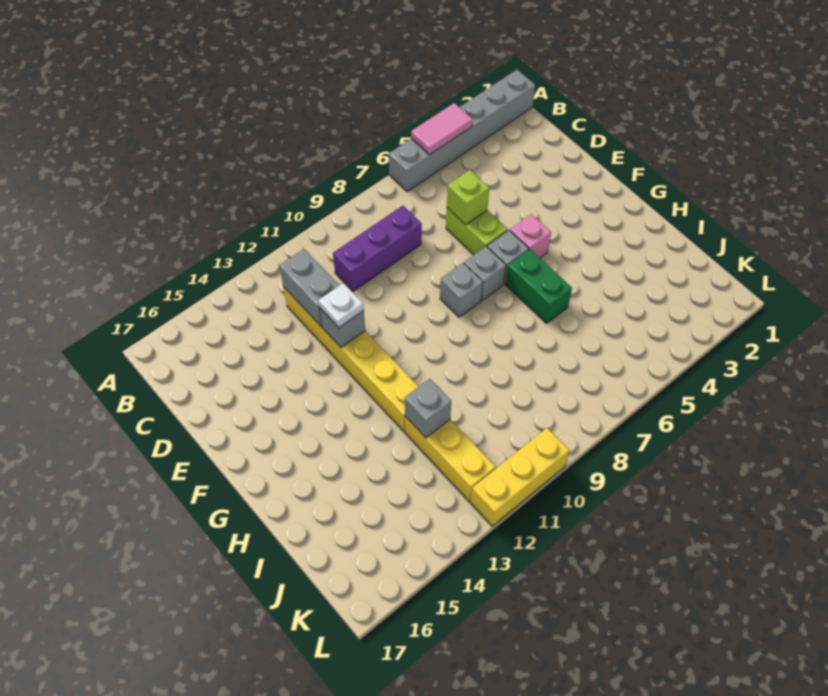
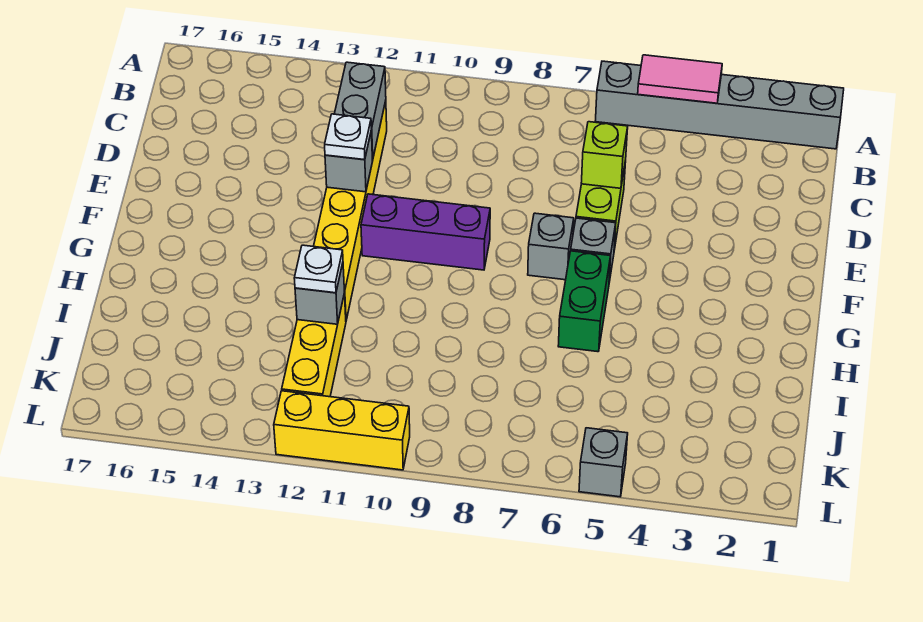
purple 1x3 brick [333,206,422,291] -> purple 1x3 brick moved to [361,194,490,270]
pink 1x1 brick [510,214,551,258] -> none
grey 1x1 brick [440,263,483,317] -> grey 1x1 brick moved to [579,428,628,497]
none -> white 1x1 plate [294,245,343,293]

